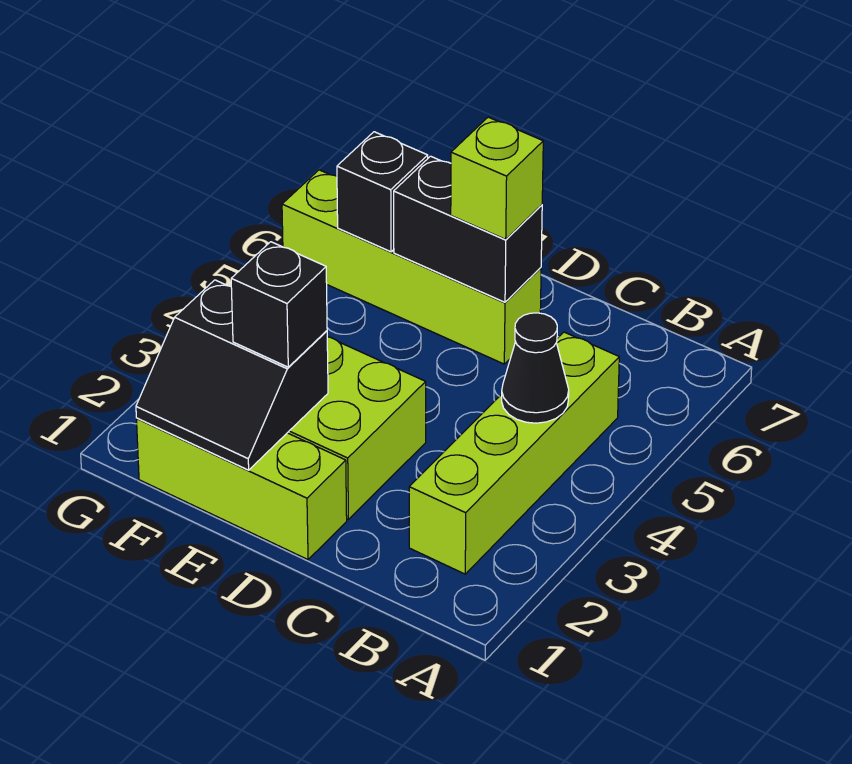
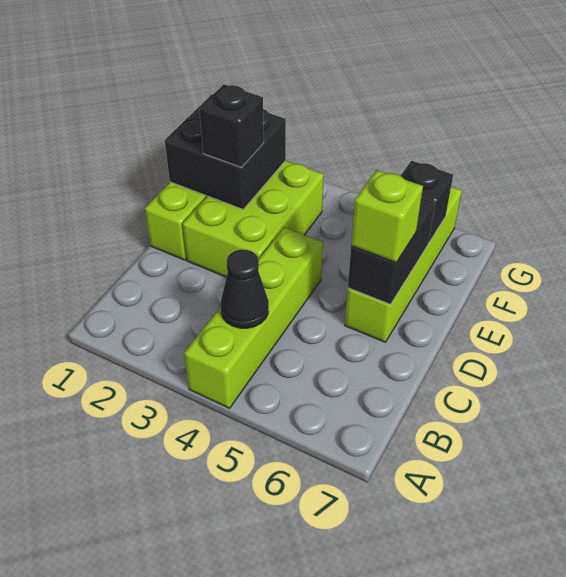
lime 1x4 brick [409,332,619,574] -> lime 1x4 brick turned to [184,227,323,408]
black 2x2 slope [136,280,328,470] -> black 2x2 brick [165,94,286,209]

